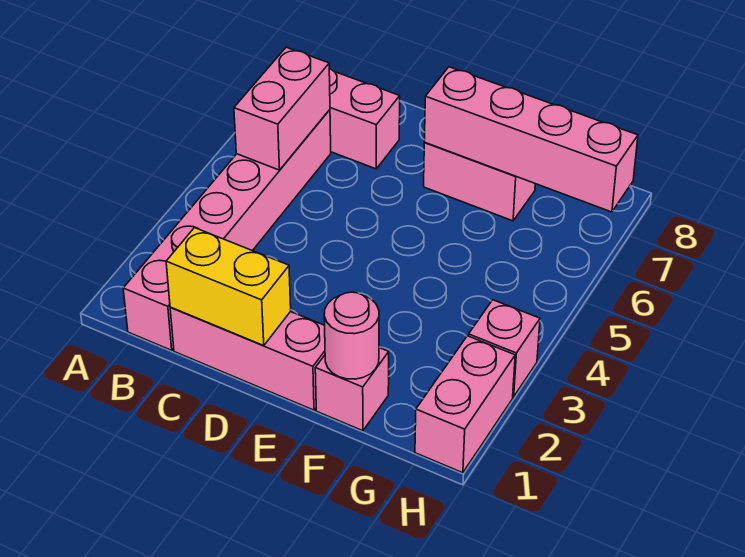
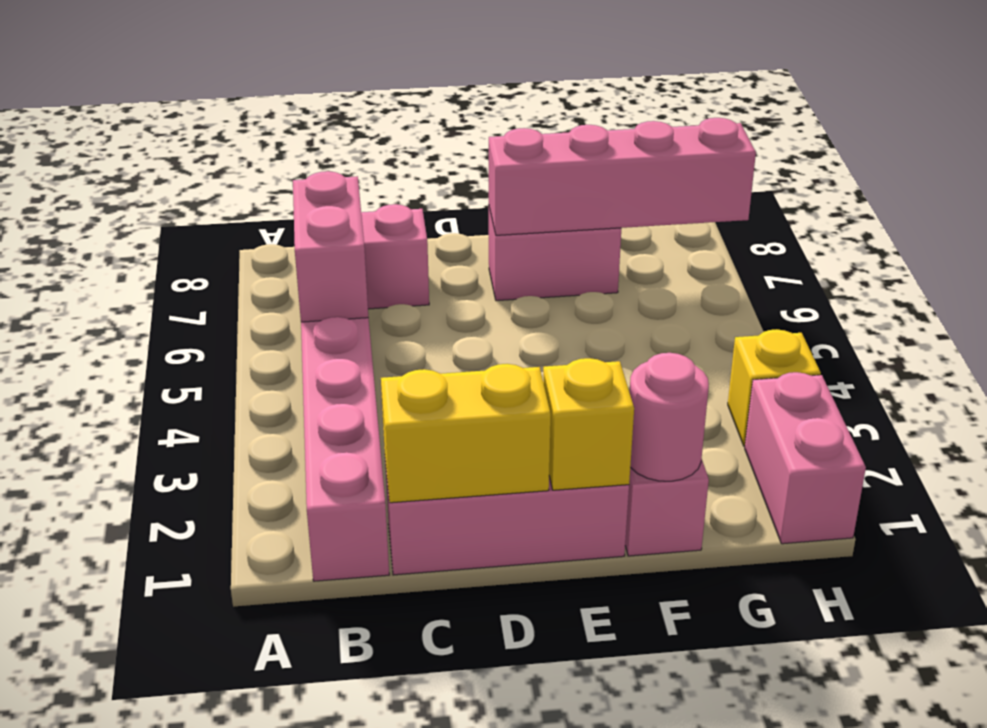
none -> yellow 1x1 brick [543,358,634,490]
pink 1x1 brick [468,300,540,397] -> yellow 1x1 brick [728,329,821,446]

